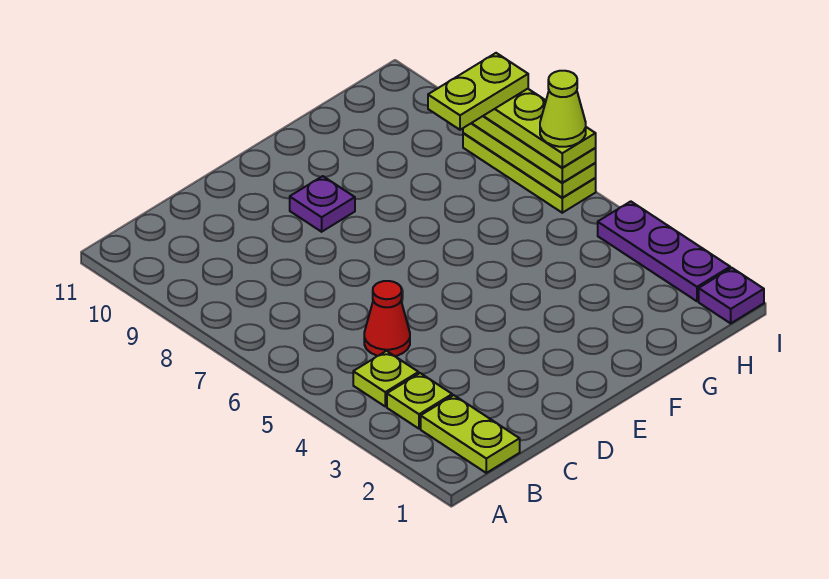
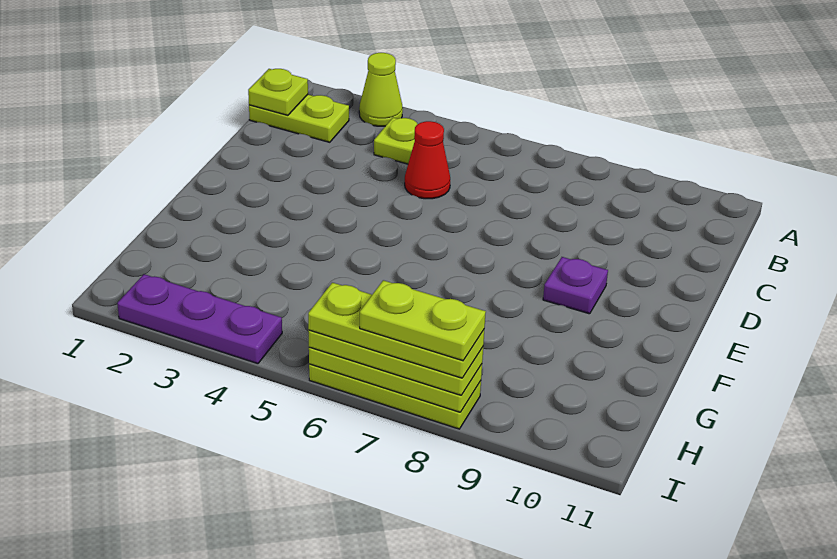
lime 1x1 plate [387,373,452,429] -> lime 1x1 plate moved to [248,69,308,115]
lime 1x2 plate [428,53,528,130] -> lime 1x2 plate turned to [360,280,486,361]
purple 1x1 plate [699,268,764,323] -> none
lime 1x1 cone [540,71,586,147] -> lime 1x1 cone moved to [359,53,403,126]

